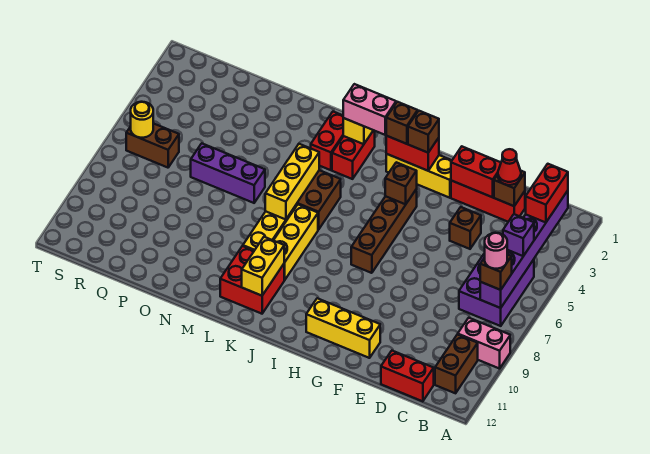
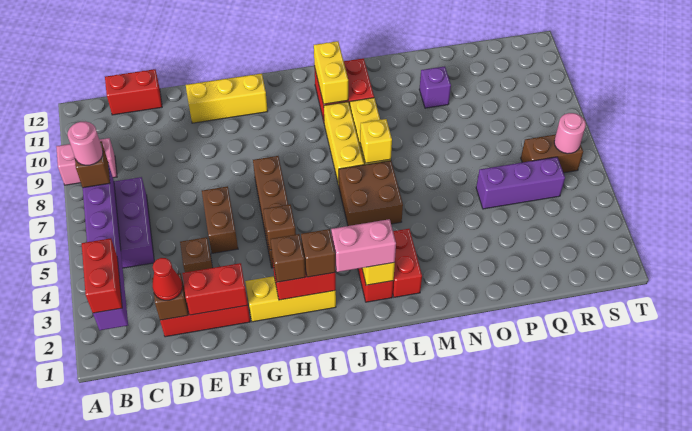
purple 1x1 brick [503,214,534,256] -> purple 1x1 brick moved to [419,66,451,108]
brown 1x2 brick [435,334,478,393] -> brown 1x2 brick moved to [202,186,238,253]
yellow 1x3 brick [265,144,319,220] -> yellow 1x1 brick [360,119,392,163]
purple 1x3 brick [191,143,265,203] -> purple 1x3 brick moved to [476,157,565,209]
yellow 1x1 round brick [130,102,153,138] -> pink 1x1 round brick [554,113,586,154]

